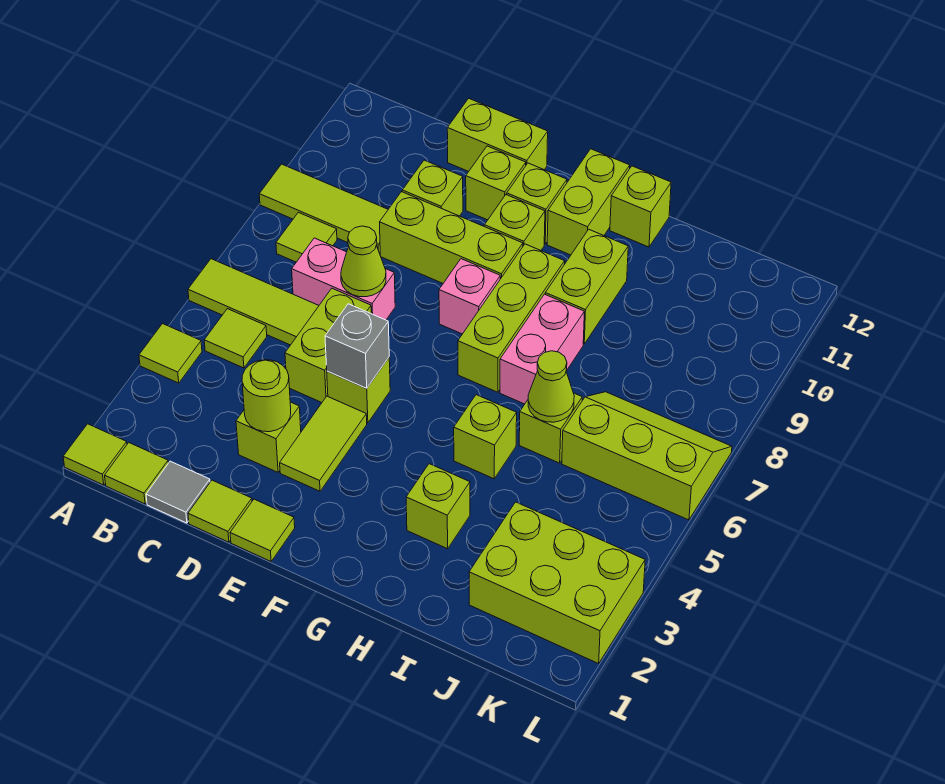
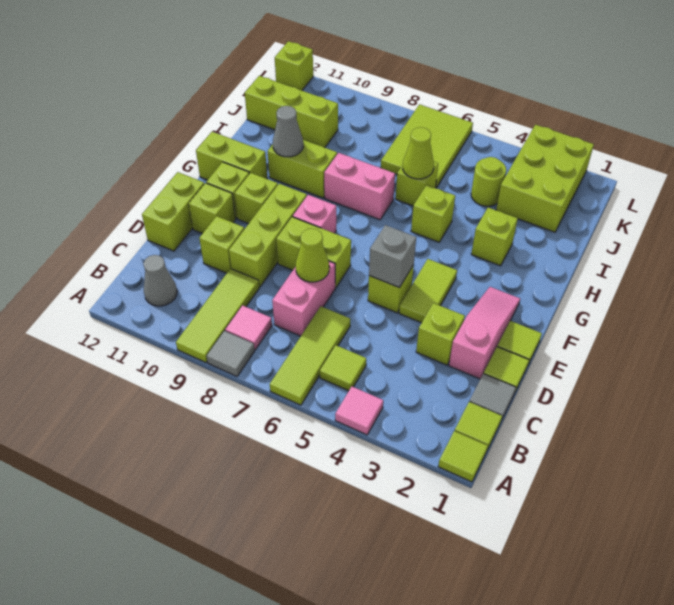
lime 1x1 tile [139,324,202,383] -> pink 1x1 tile [335,387,383,435]
none -> grey 1x1 tile [207,331,255,376]
lime 1x1 tile [276,212,337,262] -> pink 1x1 tile [225,305,272,350]
none -> grey 1x1 cone [143,255,177,306]
none -> pink 1x3 slope [449,287,520,379]
lime 1x1 round brick [242,360,291,432] -> lime 1x1 round brick moved to [471,157,506,206]
lime 1x2 brick [285,288,371,403] -> lime 1x2 brick moved to [276,217,351,288]
lime 1x2 tile [280,396,367,491] -> lime 1x2 tile turned to [399,259,457,323]
lime 1x3 brick [458,244,565,392] -> lime 1x3 brick moved to [245,76,338,147]
none -> grey 1x1 cone [273,106,303,157]
lime 1x1 brick [610,166,671,247] -> lime 1x1 brick moved to [275,41,313,90]
lime 2x3 slope [562,392,732,520] -> lime 2x3 tile [381,104,473,188]

